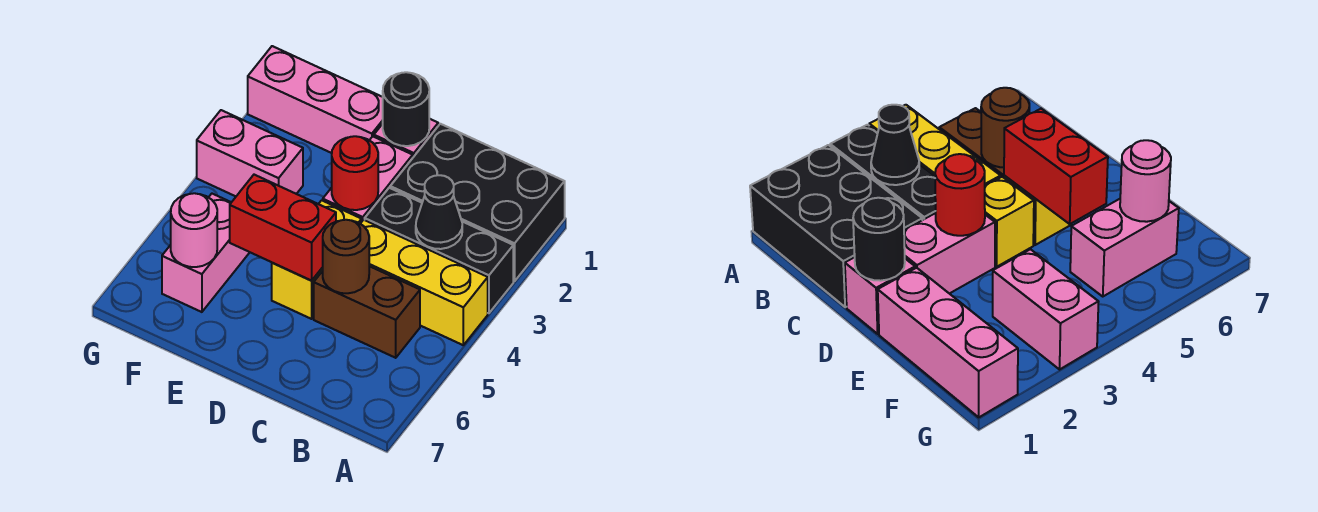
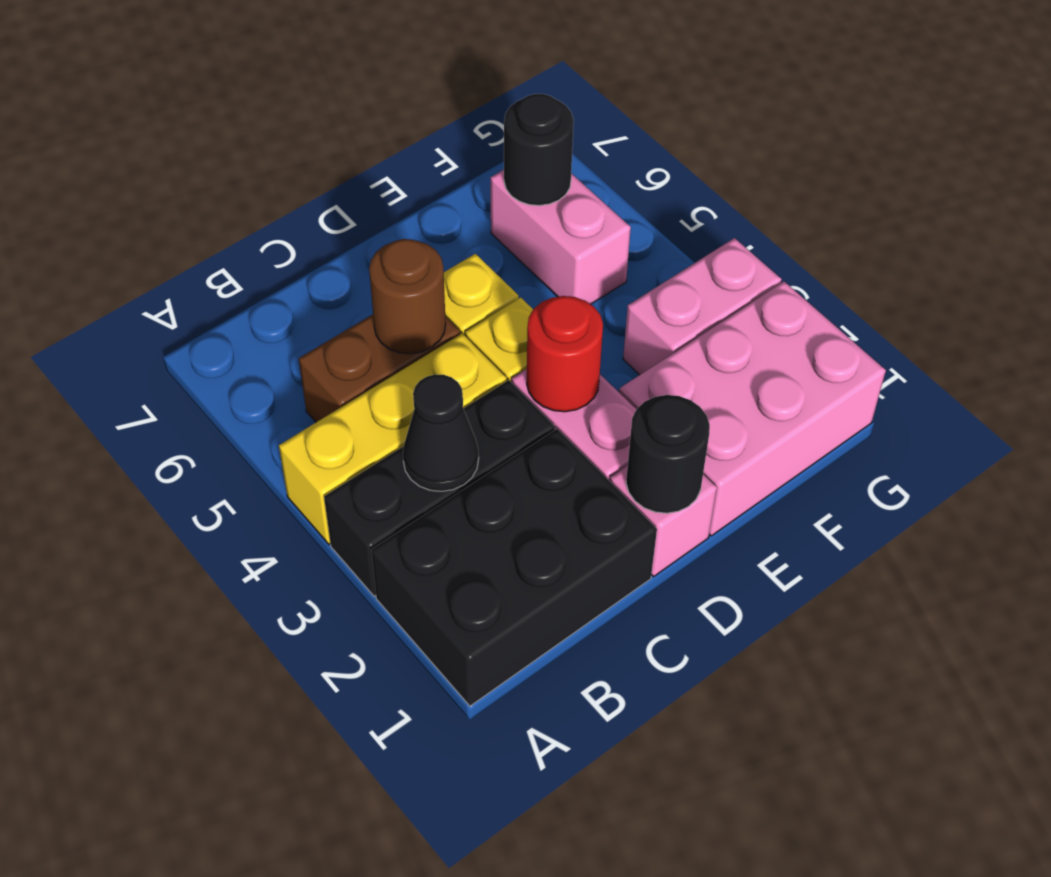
red 1x2 brick [230,175,336,281] -> none
pink 1x3 brick [248,46,383,153] -> pink 2x3 brick [619,282,886,536]
pink 1x1 round brick [171,193,217,267] -> black 1x1 round brick [504,94,574,206]

